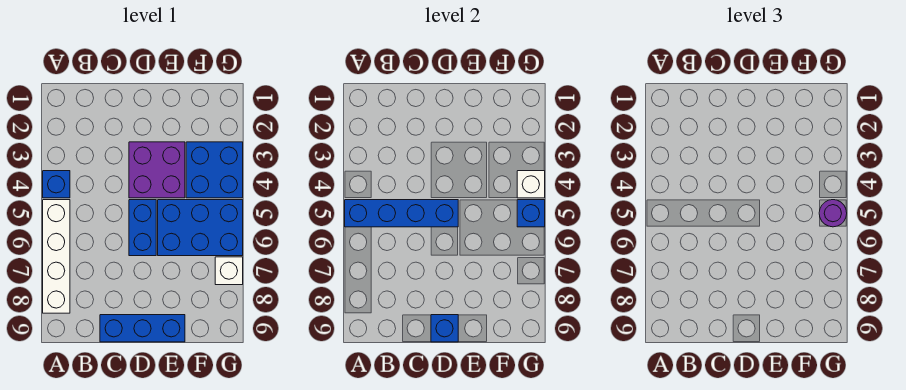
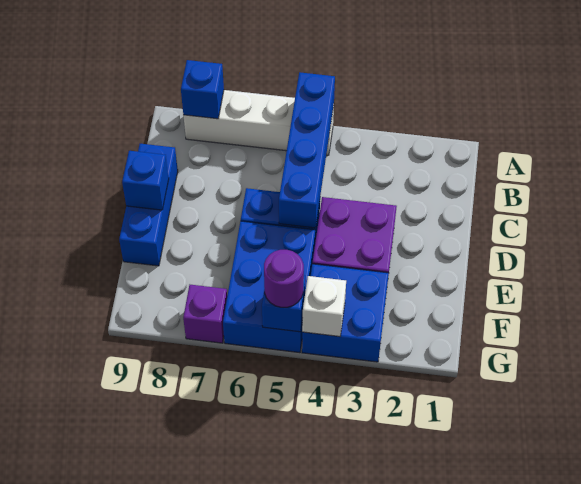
blue 1x1 brick [43,171,70,198] -> blue 1x1 brick moved to [181,60,224,119]
white 1x1 brick [215,257,243,285] -> purple 1x1 brick [183,285,227,343]

